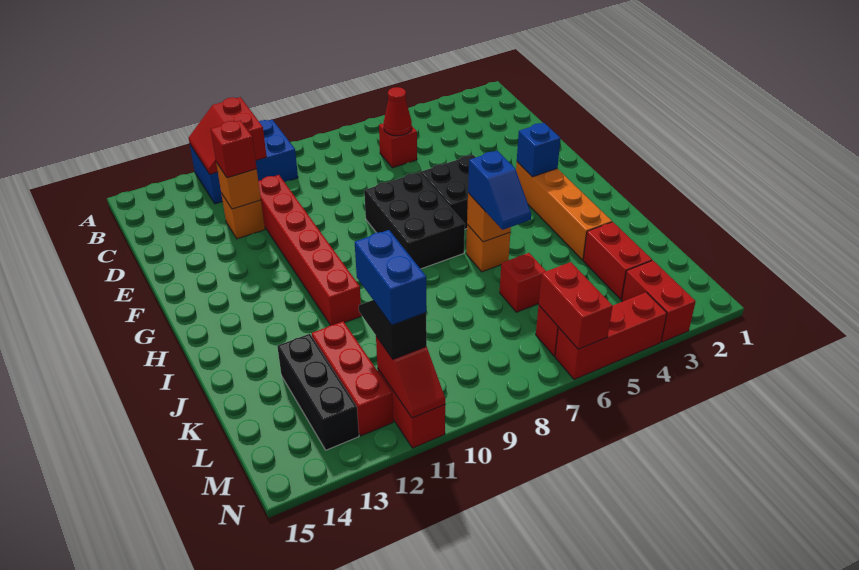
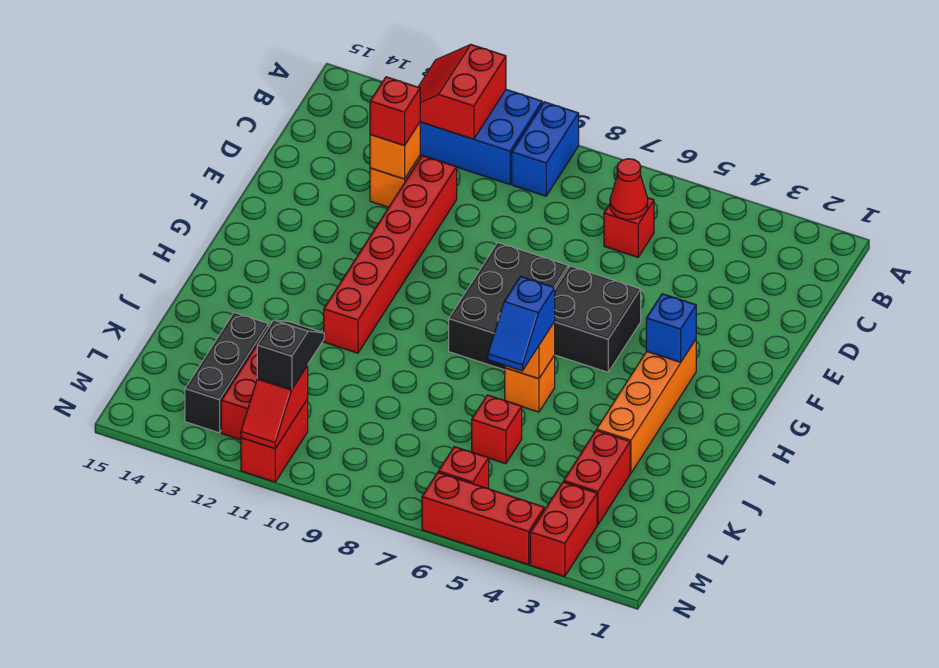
blue 1x2 brick [355,230,426,325] -> blue 1x2 brick moved to [512,102,579,196]
red 1x2 brick [539,262,613,349] -> none

